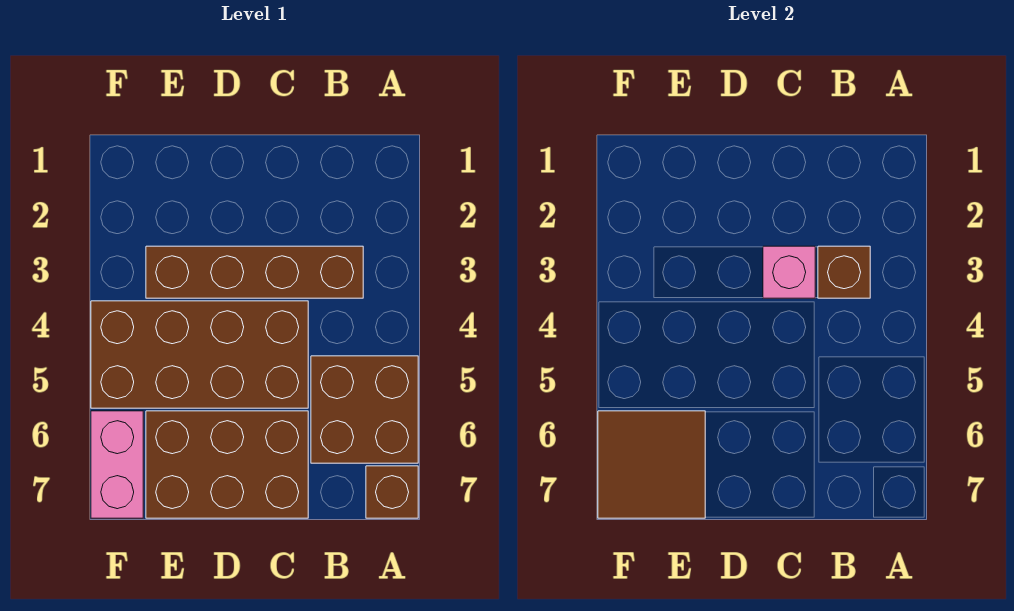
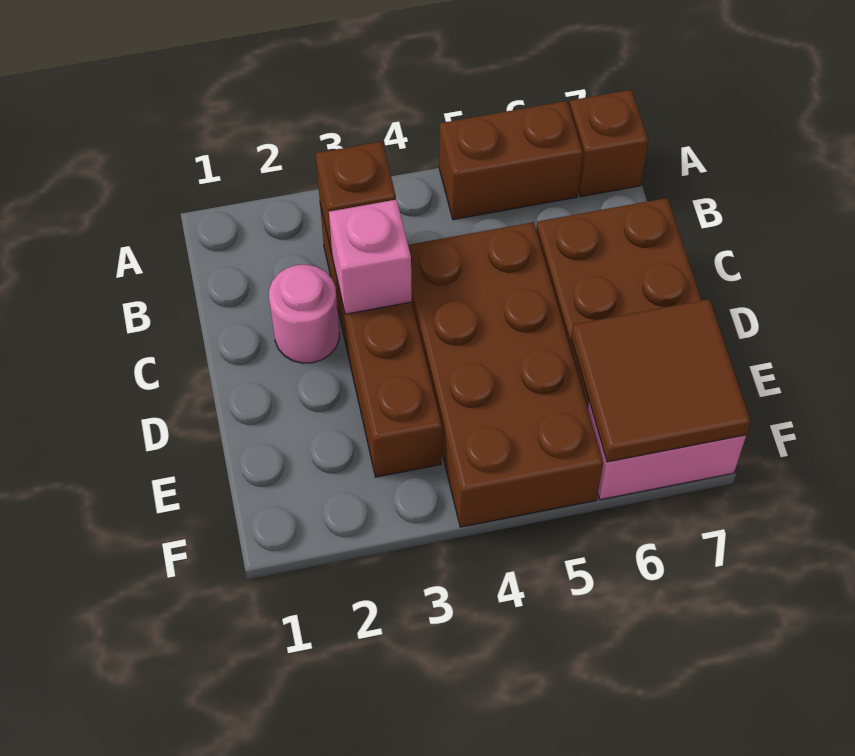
brown 2x2 brick [311,356,418,463] -> brown 1x2 brick [439,101,583,220]
none -> pink 1x1 round brick [269,265,339,363]

